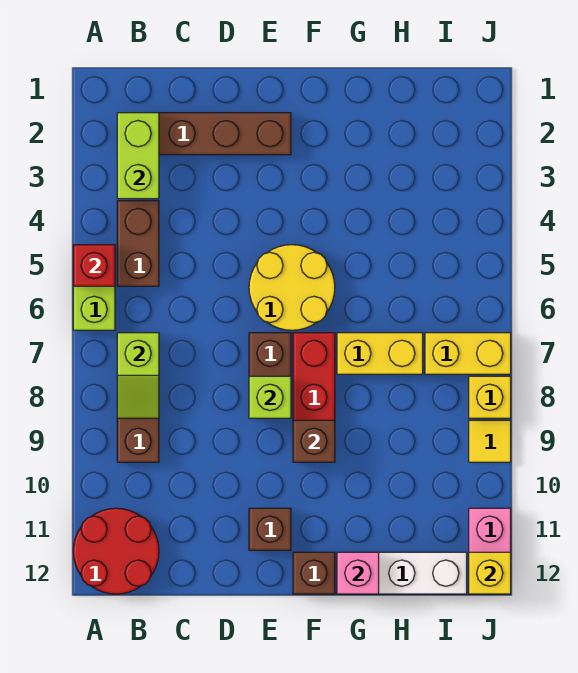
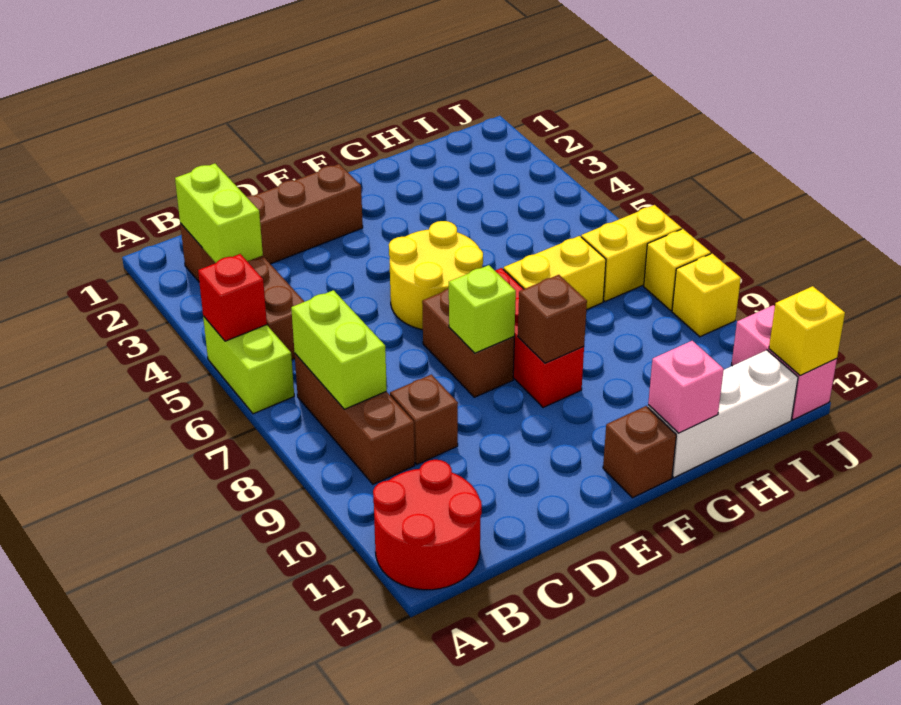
lime 1x2 slope [117,333,159,418] -> lime 1x2 brick [291,290,387,409]
brown 1x1 brick [249,508,291,550] -> brown 1x1 brick moved to [390,375,458,464]
yellow 1x1 tile [469,420,511,462] -> yellow 1x1 brick [672,254,741,337]

